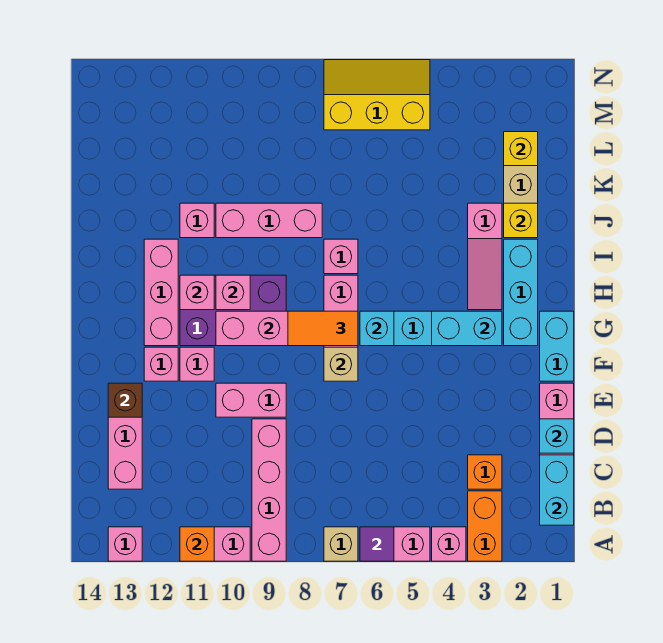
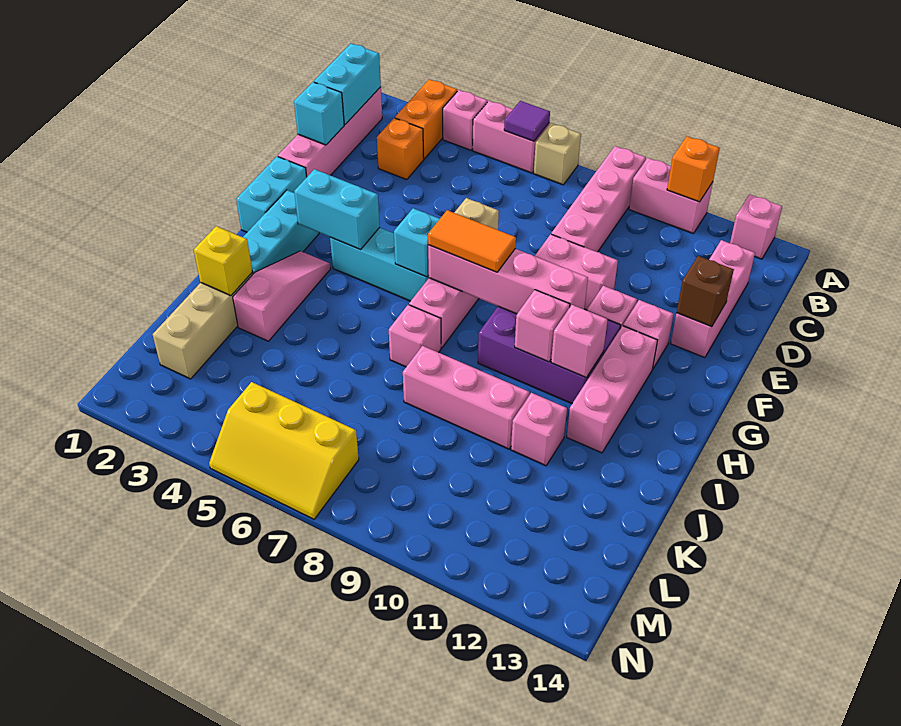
yellow 1x1 brick [504,132,538,166] -> none

